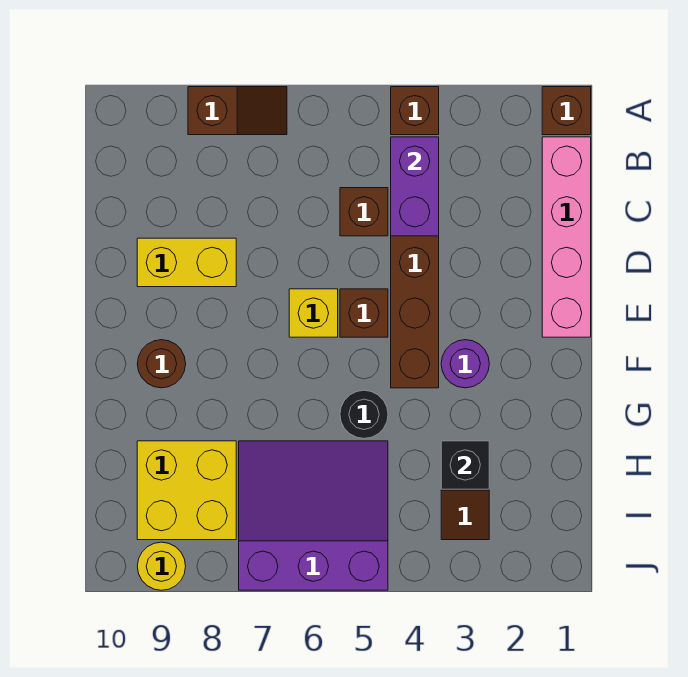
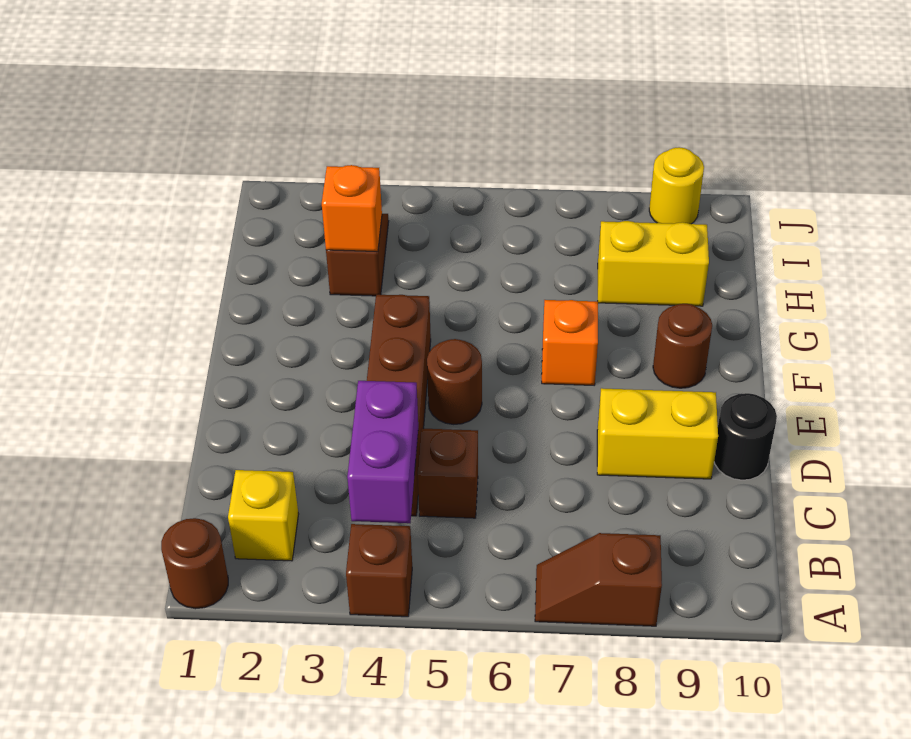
brown 1x1 brick [542,87,591,135] -> brown 1x1 round brick [161,518,228,609]
pink 1x4 brick [542,137,591,337] -> none
brown 1x1 brick [340,289,388,337] -> brown 1x1 round brick [427,339,482,424]
yellow 1x1 brick [289,289,338,337] -> yellow 1x1 brick moved to [228,470,299,561]
purple 1x1 round brick [441,340,489,388] -> none
none -> orange 1x1 brick [542,300,598,385]
black 1x1 round brick [340,390,388,438] -> black 1x1 round brick moved to [714,393,777,480]
black 1x1 brick [441,441,489,489] -> orange 1x1 brick [322,165,382,252]
purple 3x3 slope [239,441,388,590] -> none
yellow 2x2 brick [137,441,236,540] -> yellow 1x2 brick [598,221,709,306]

